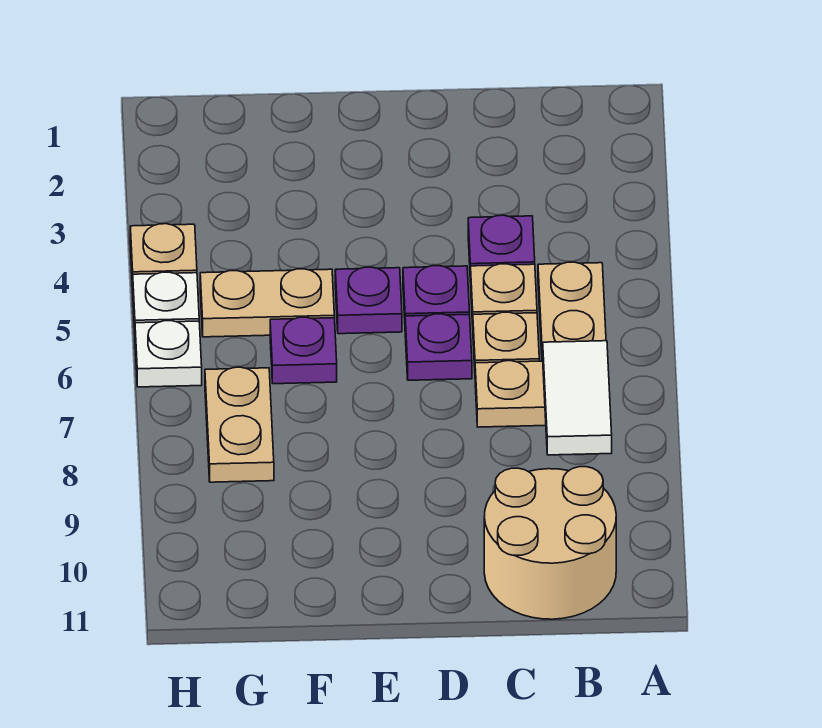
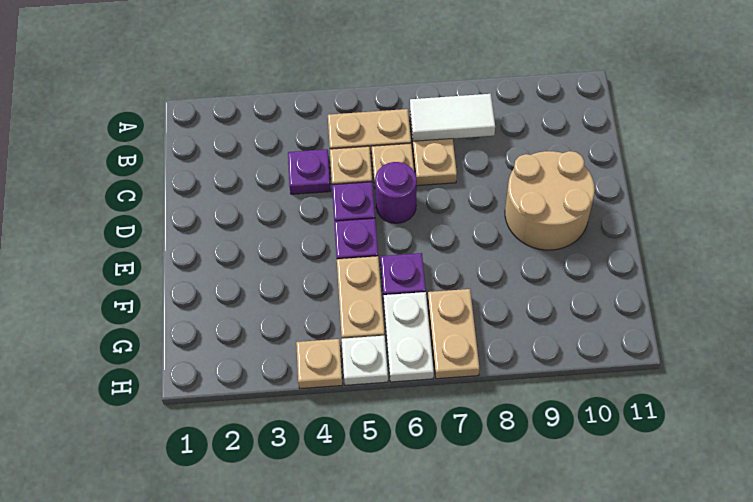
tan 2x2 round brick [484,467,616,619] -> tan 2x2 round brick moved to [505,151,595,250]
purple 1x1 plate [405,314,472,380] -> purple 1x1 round brick [375,162,417,223]
tan 1x2 plate [205,367,274,482] -> tan 1x2 plate turned to [428,289,480,379]
white 1x1 plate [135,321,202,387] -> white 1x2 plate [383,292,434,382]

